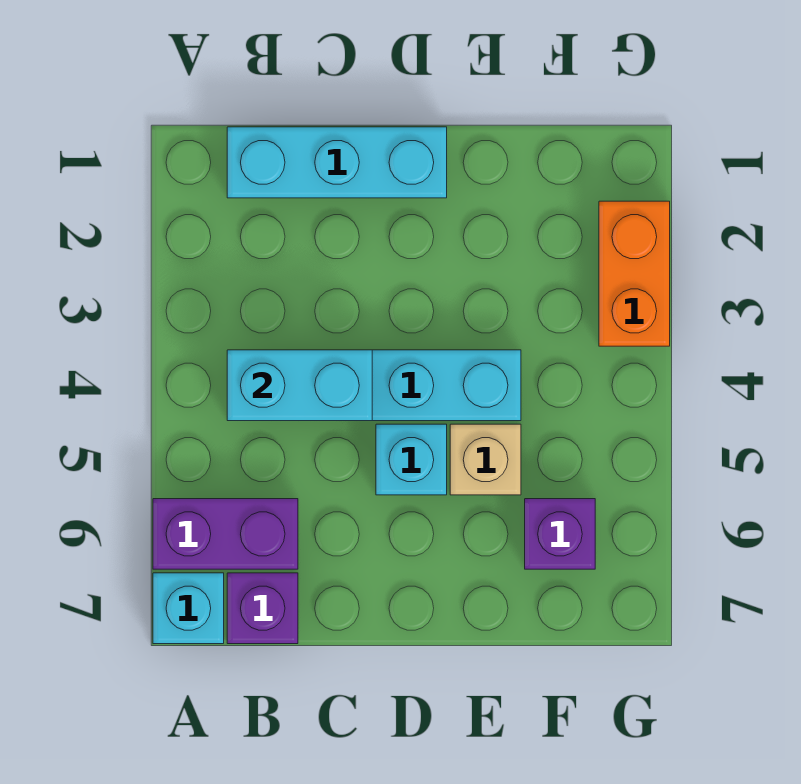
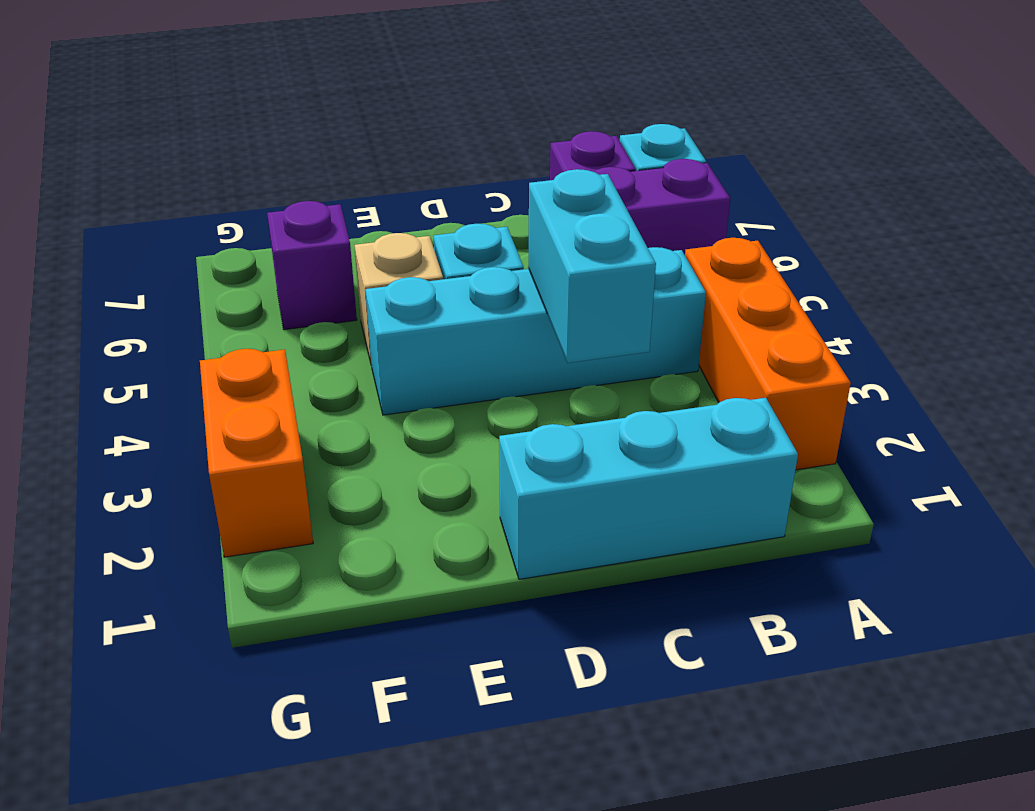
none -> orange 1x3 brick [685,238,851,470]
cyan 1x2 brick [227,350,372,421] -> cyan 1x2 brick turned to [528,169,656,363]

